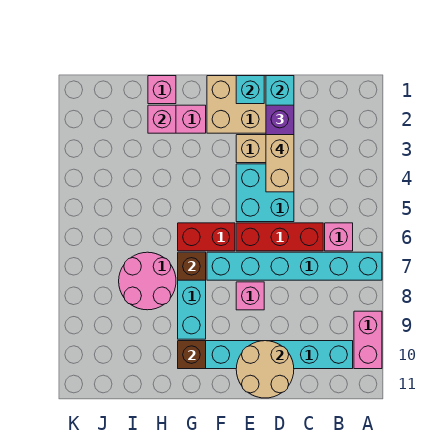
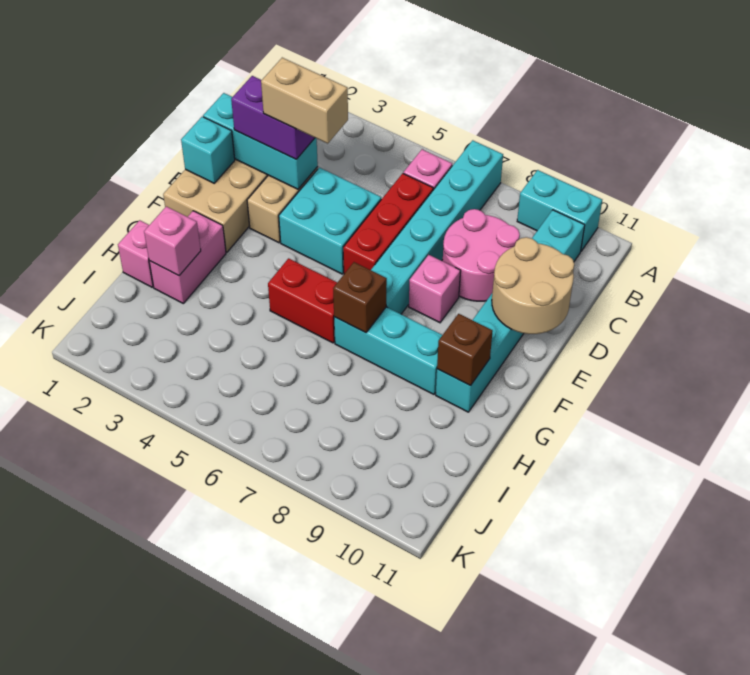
pink 1x2 brick [354,311,382,369] -> cyan 1x2 brick [517,170,602,251]
red 1x2 brick [178,223,235,251] -> red 1x2 brick turned to [268,258,337,343]
pink 2x2 round brick [119,252,176,310] -> pink 2x2 round brick moved to [443,209,520,301]

